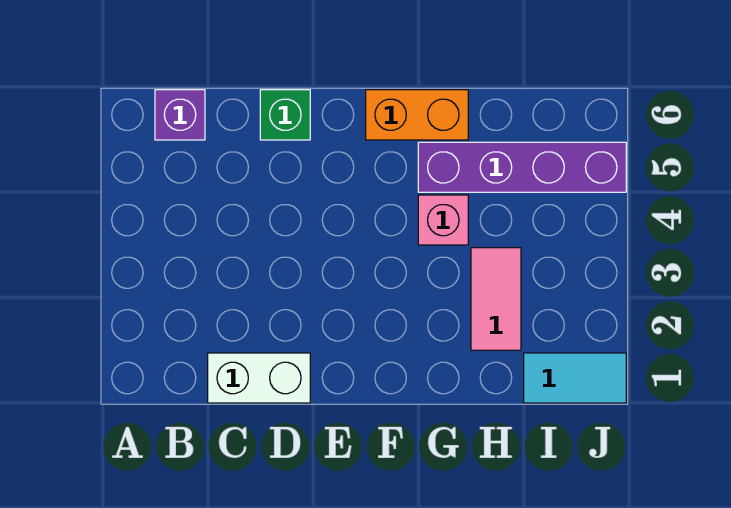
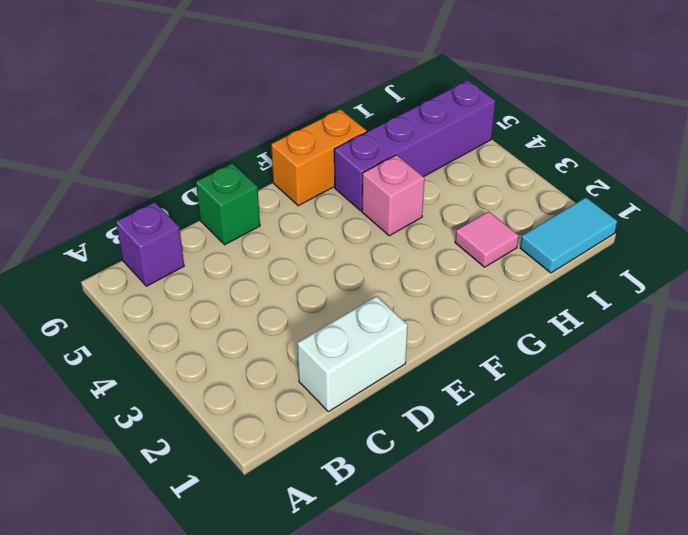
pink 1x2 tile [471,248,521,350] -> pink 1x1 tile [455,211,519,267]

